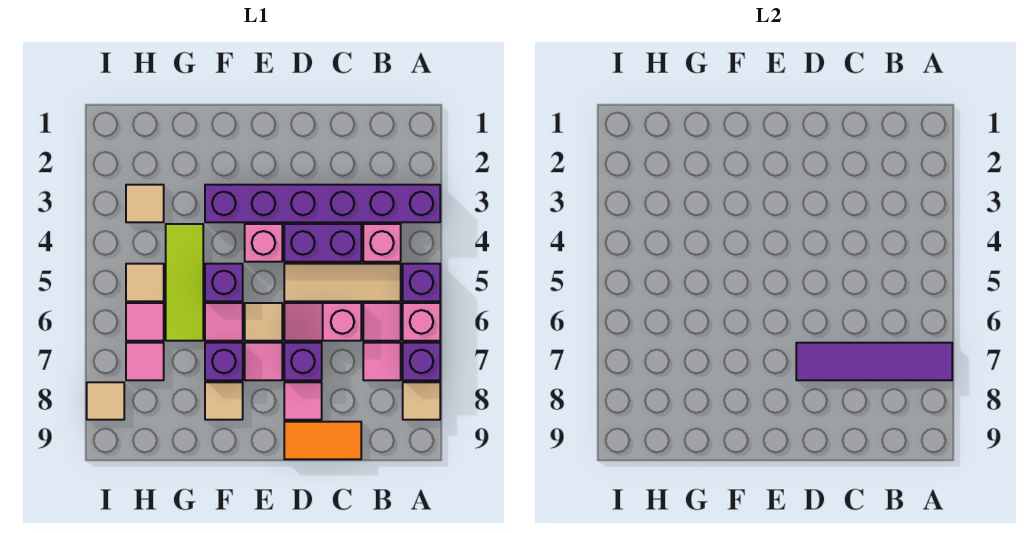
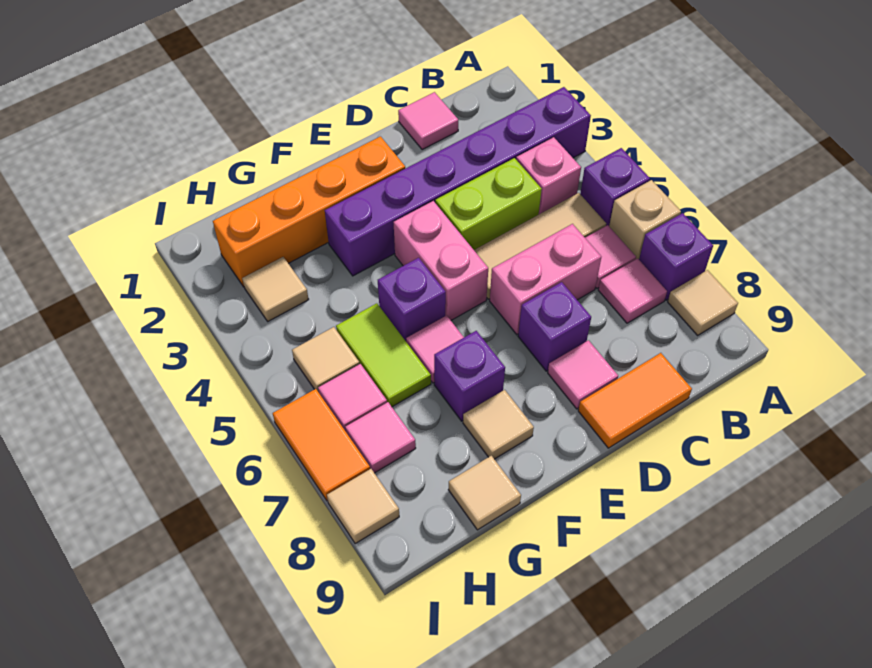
pink 1x1 brick [403,303,440,341] -> tan 1x1 brick [609,180,681,259]
purple 1x4 tile [796,343,952,380] -> none
purple 1x2 brick [284,224,361,262] -> lime 1x2 brick [435,158,542,250]
pink 1x2 slope [284,303,361,341] -> pink 1x2 brick [490,224,601,334]
none -> orange 1x4 brick [213,137,405,287]
pink 1x1 brick [245,224,282,262] -> pink 1x2 brick [393,201,488,320]
tan 1x1 tile [245,303,282,341] -> tan 1x1 tile moved to [448,456,521,530]
pink 1x1 tile [245,343,282,380] -> pink 1x1 tile moved to [398,92,458,150]
lime 1x3 tile [166,224,203,341] -> lime 1x2 tile [336,303,431,407]
none -> orange 1x2 tile [273,389,370,501]

